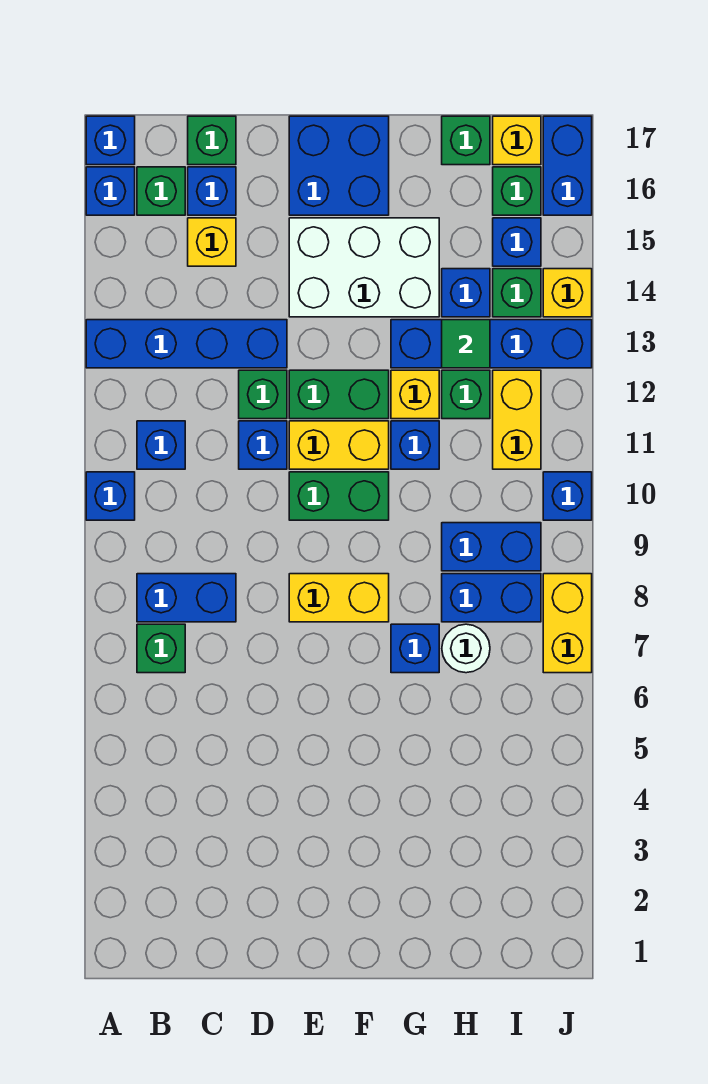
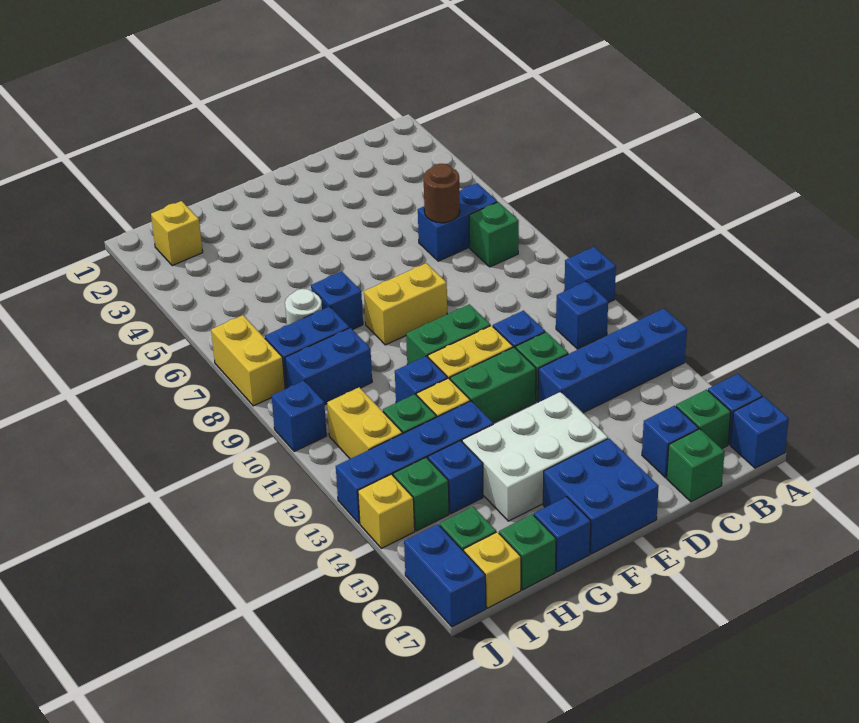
blue 1x2 brick [137,574,236,622] -> blue 1x2 brick moved to [418,183,497,261]
none -> brown 1x1 round brick [424,164,460,223]
yellow 1x1 brick [188,218,236,266] -> yellow 1x1 brick moved to [151,201,203,266]
green 1x1 tile [442,320,490,368] -> none
blue 1x1 brick [493,218,541,266] -> blue 1x1 brick moved to [534,497,591,572]

